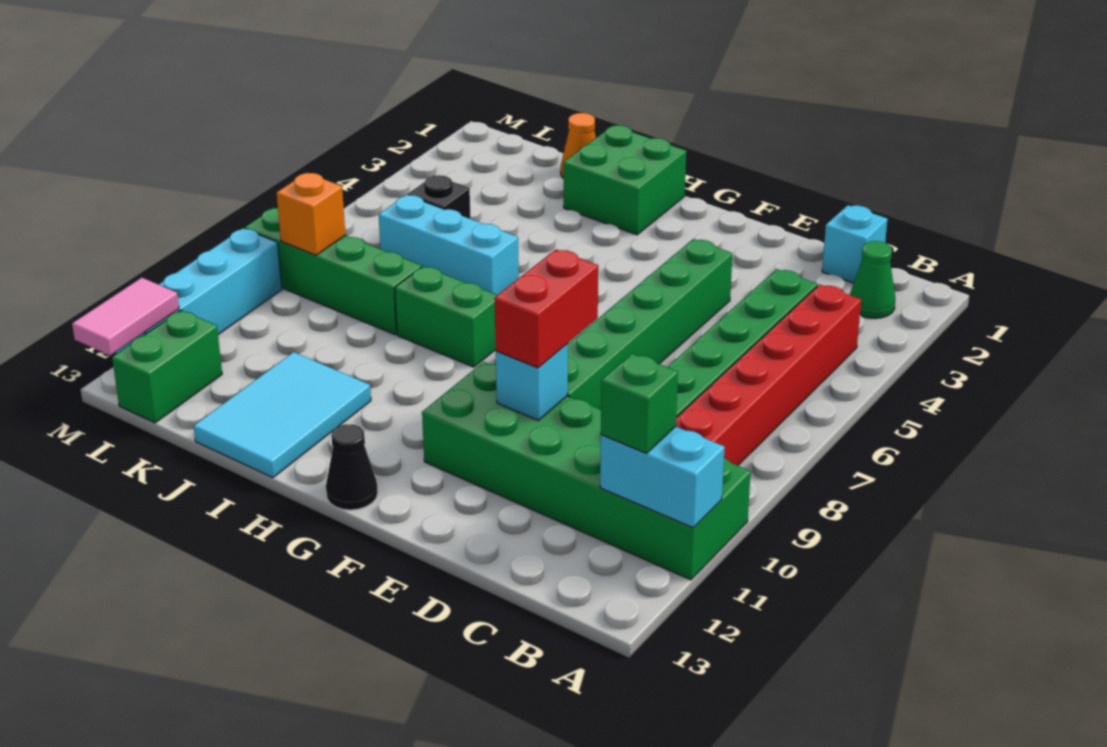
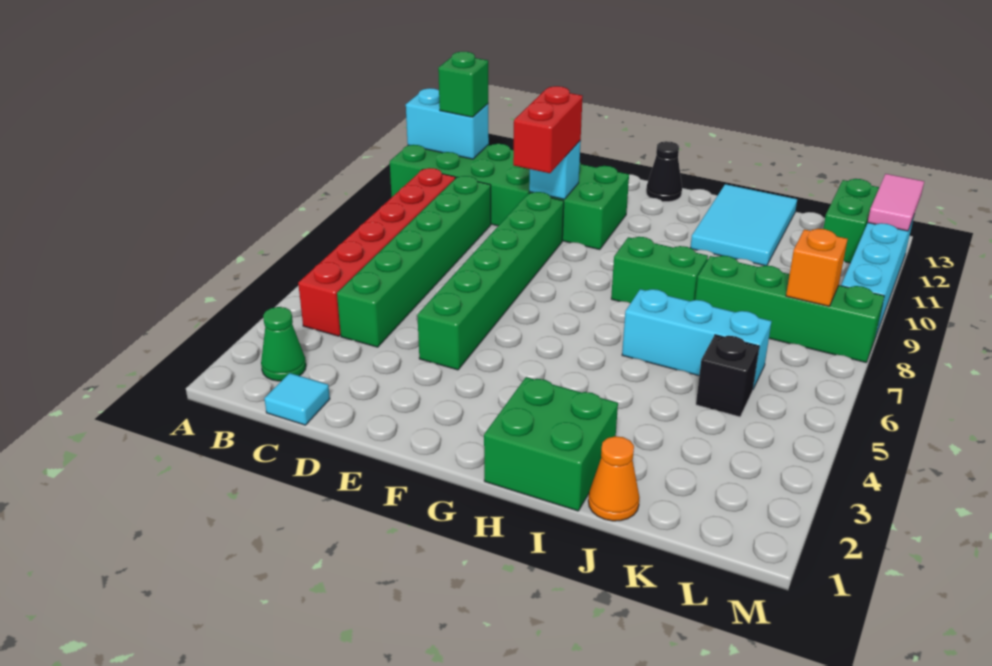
cyan 1x1 brick [822,205,887,283] -> cyan 1x1 tile [264,373,330,425]

